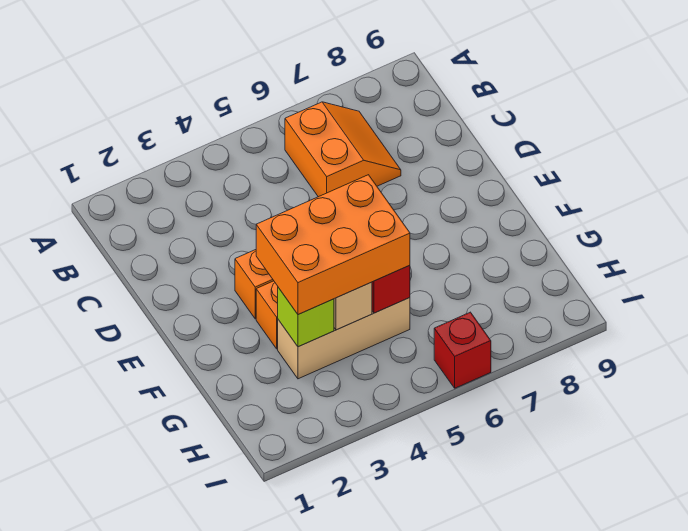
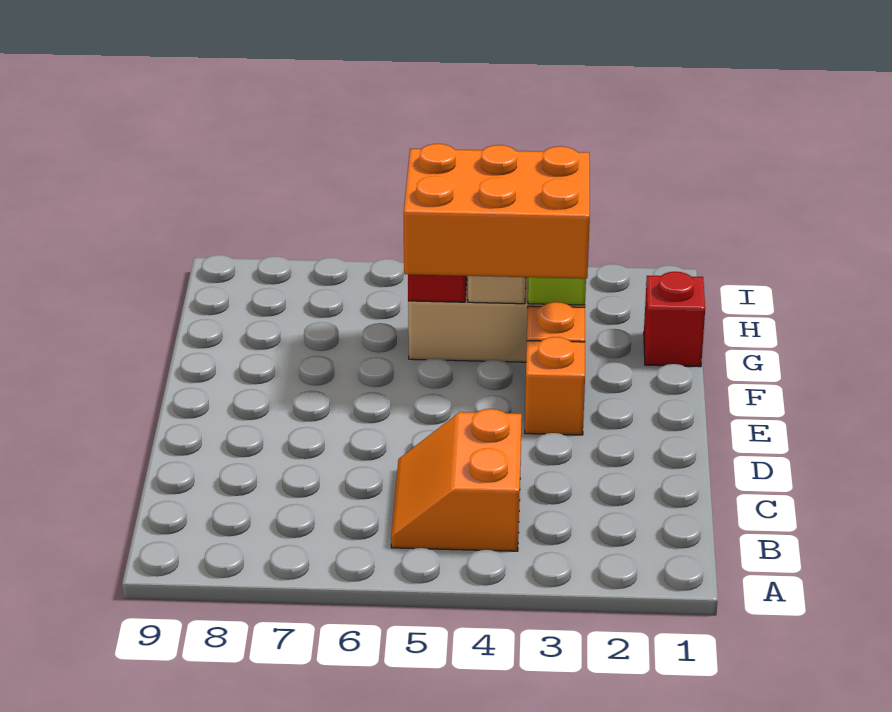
orange 2x2 slope [285,102,401,197] -> orange 2x2 slope moved to [391,409,522,551]
red 1x1 brick [434,312,491,388] -> red 1x1 brick moved to [644,272,705,367]

